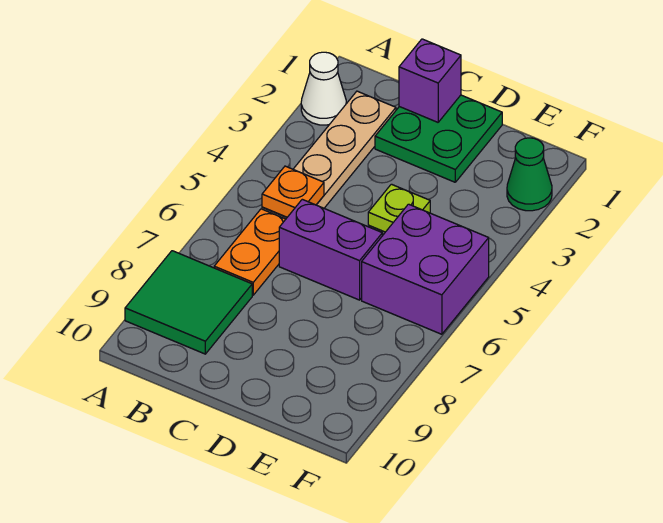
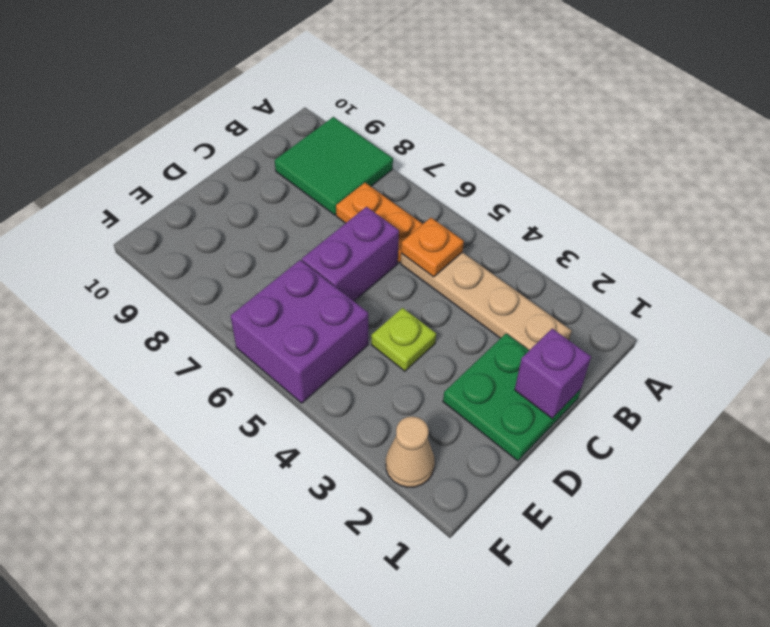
white 1x1 cone [301,52,346,125] -> none
green 1x1 cone [507,138,552,211] -> tan 1x1 cone [386,417,435,487]

